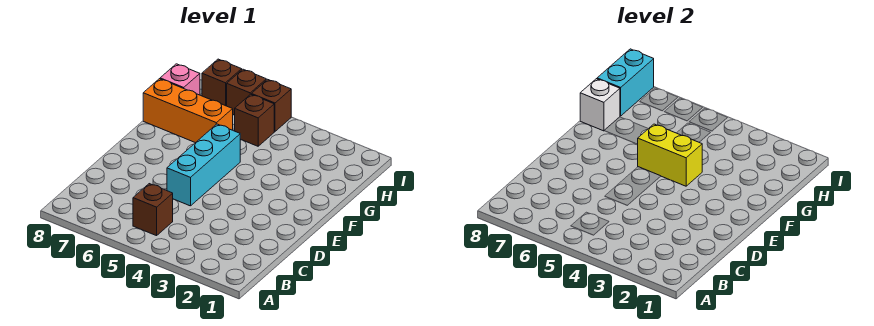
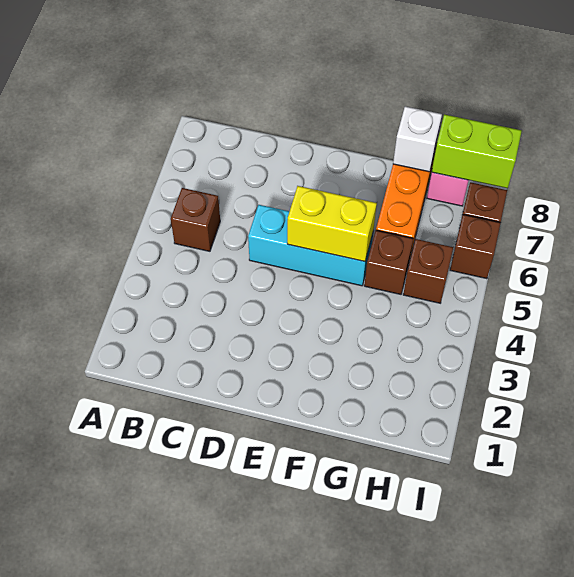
yellow 1x2 brick [638,124,702,186] -> yellow 1x2 brick turned to [287,186,377,262]
cyan 1x2 brick [597,49,654,116] -> lime 1x2 brick [432,114,522,188]
brown 1x1 brick [252,79,291,131] -> brown 1x1 brick moved to [364,230,413,294]

